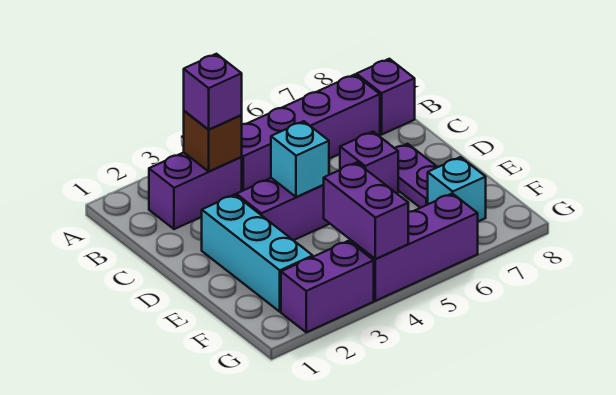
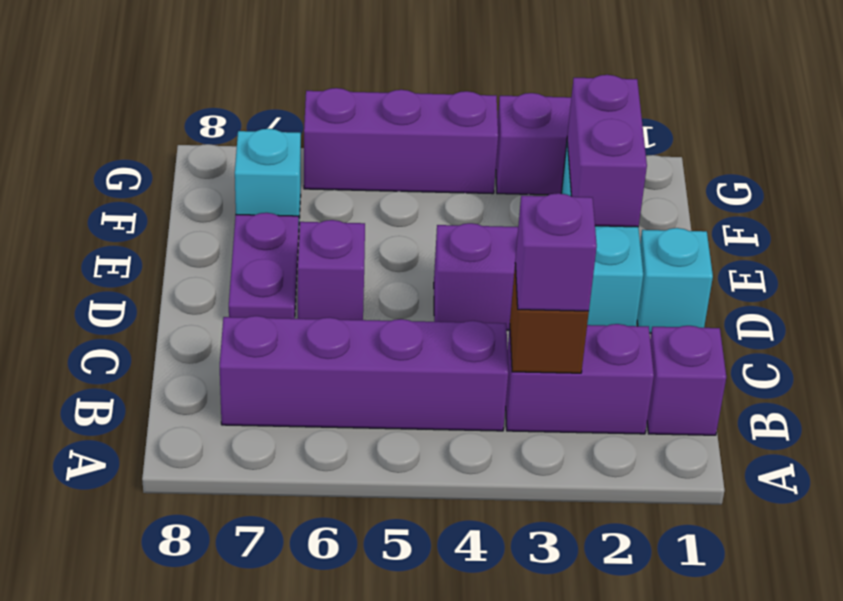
purple 1x1 brick [356,59,415,134] -> purple 1x1 brick moved to [647,326,726,435]
cyan 1x1 brick [271,121,329,197] -> cyan 1x1 brick moved to [637,228,713,333]
purple 1x2 brick [324,162,408,259] -> purple 1x2 brick moved to [567,75,647,227]

